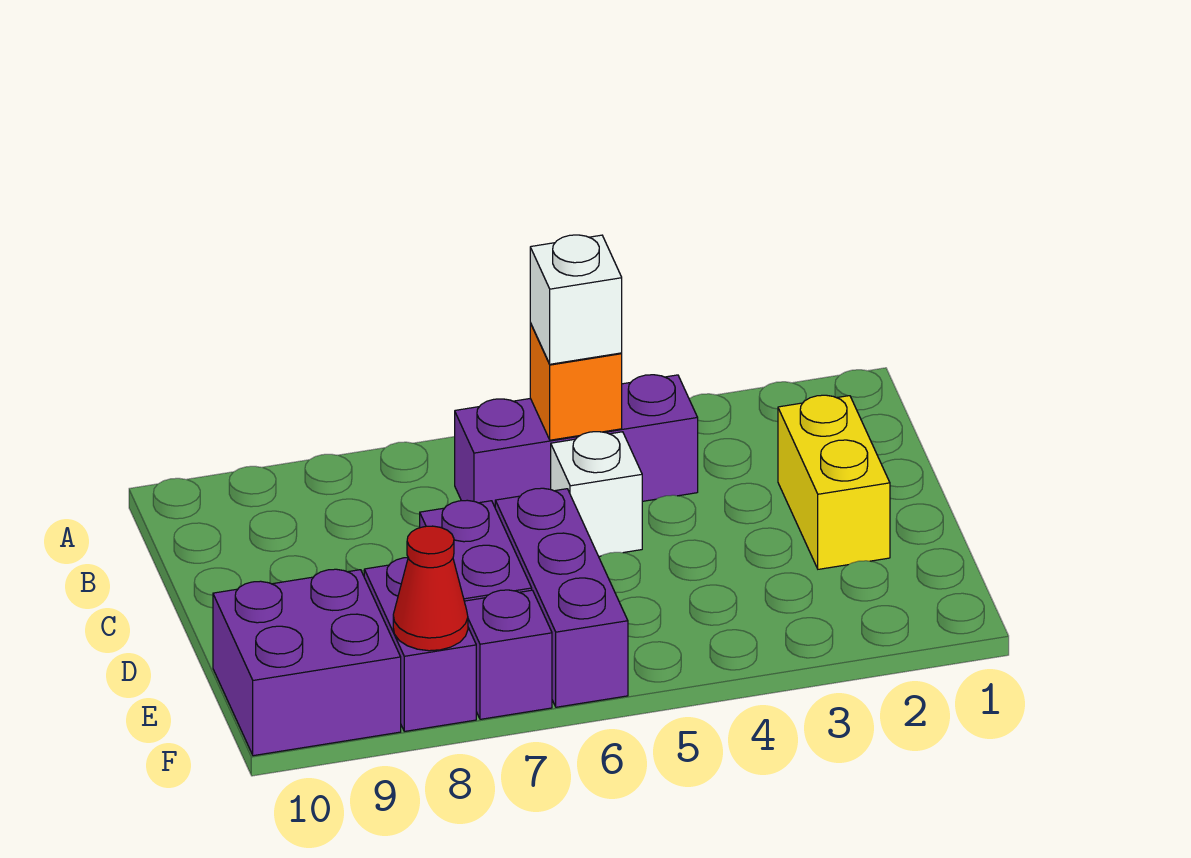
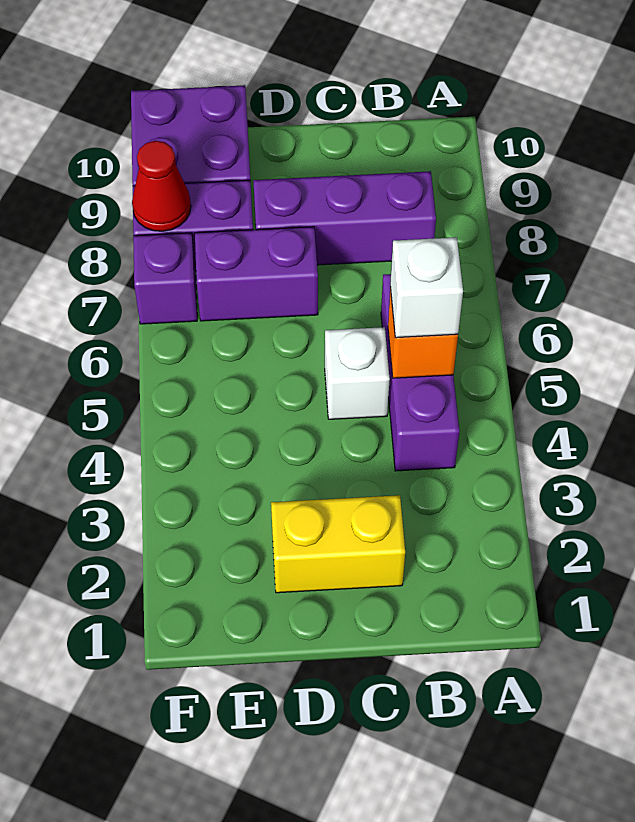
purple 1x3 brick [495,488,628,707] -> purple 1x3 brick moved to [253,171,436,265]

